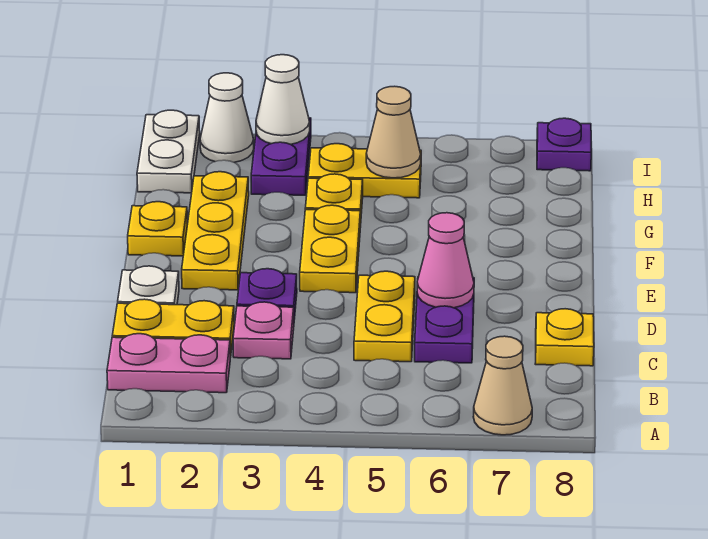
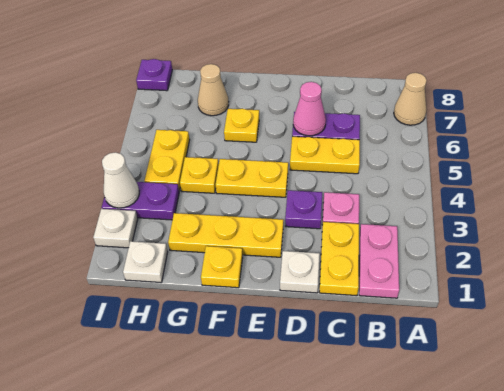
yellow 1x1 plate [535,309,594,366] -> yellow 1x1 plate moved to [224,109,259,142]
white 1x2 plate [137,110,200,193] -> white 1x1 plate [123,241,168,282]
tan 1x1 cone [366,86,421,178] -> tan 1x1 cone moved to [198,64,229,116]
white 1x1 cone [200,73,254,162] -> white 1x1 plate [93,209,138,248]

